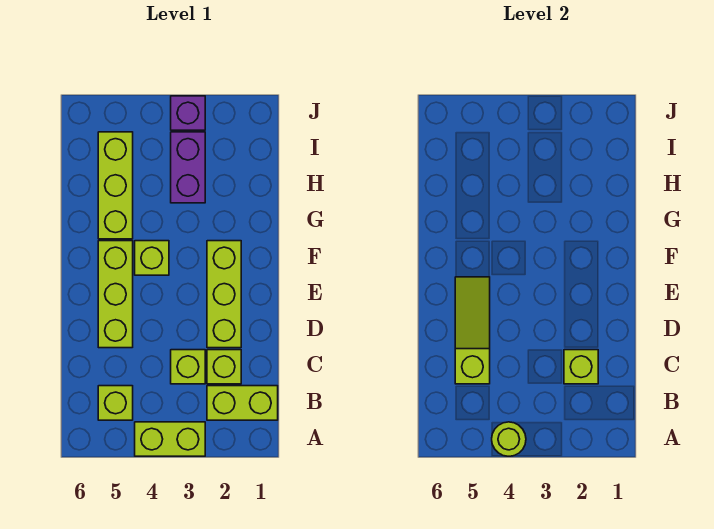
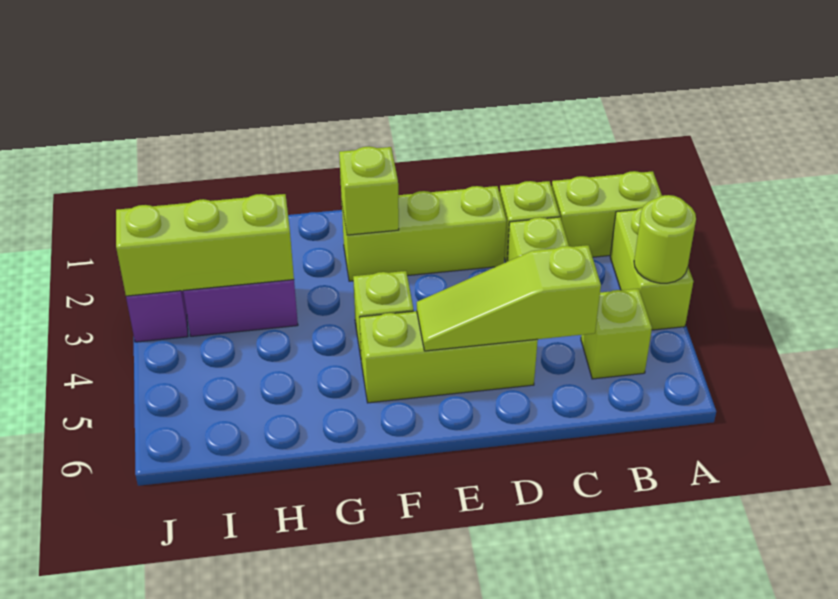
lime 1x2 brick [207,386,278,420] -> lime 1x2 brick turned to [552,171,662,257]
lime 1x1 brick [564,350,598,384] -> lime 1x1 brick moved to [339,147,399,235]
lime 1x3 brick [98,132,133,239] -> lime 1x3 brick moved to [116,194,294,296]

